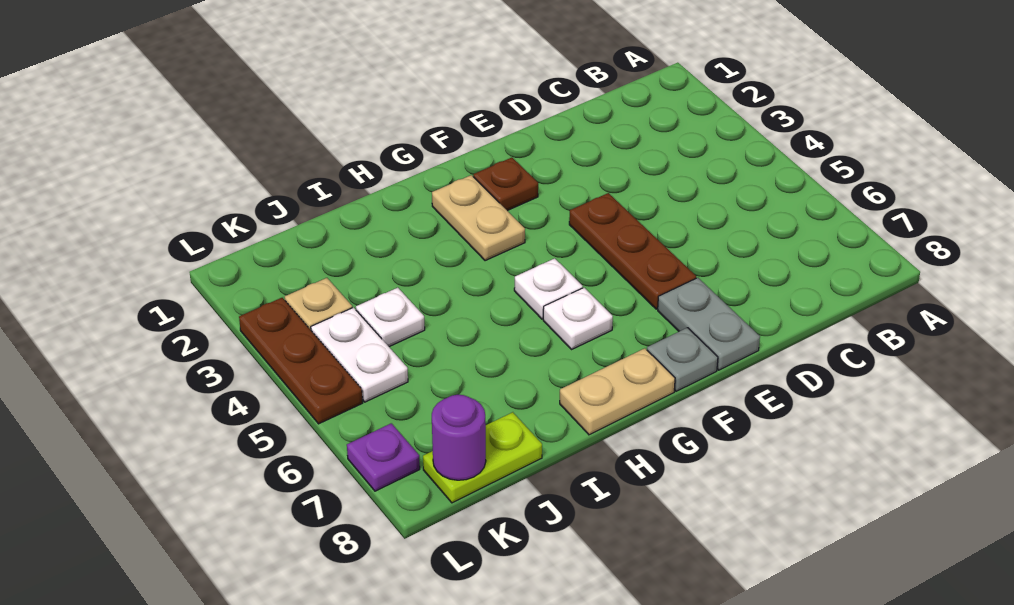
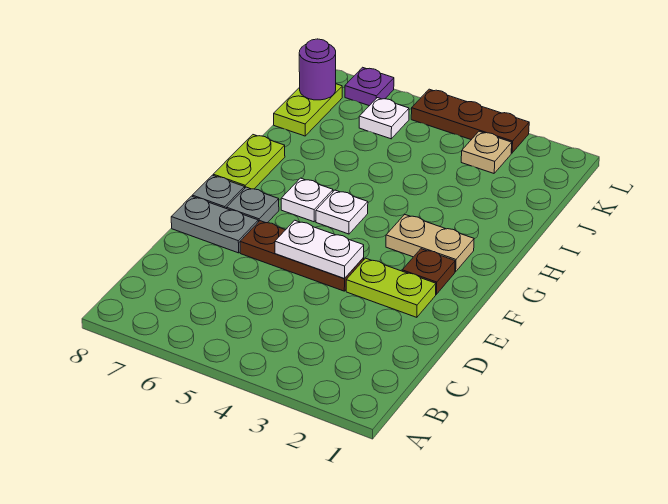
none -> lime 1x2 plate [346,258,436,317]
none -> grey 1x1 plate [227,187,279,223]
tan 1x2 plate [560,348,675,435] -> lime 1x2 plate [213,135,285,189]
white 1x1 plate [356,288,425,347] -> white 1x1 plate moved to [359,98,409,139]
white 1x2 plate [311,308,408,402] -> white 1x2 plate moved to [275,220,364,279]

